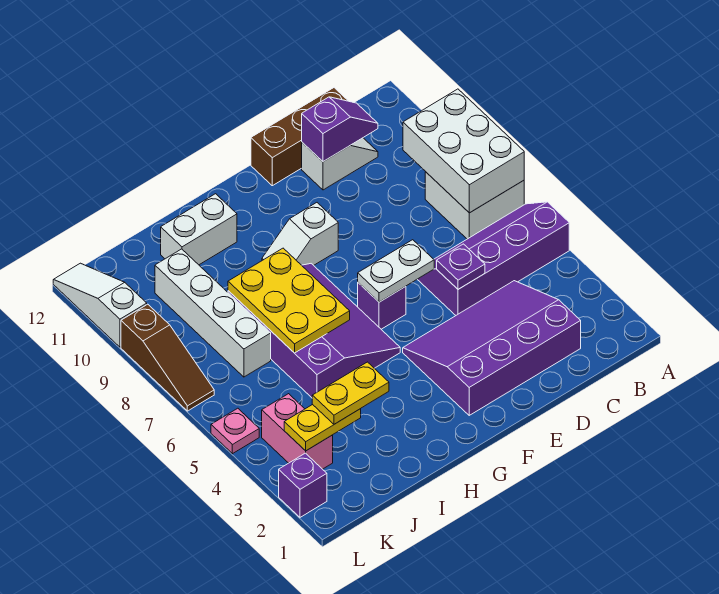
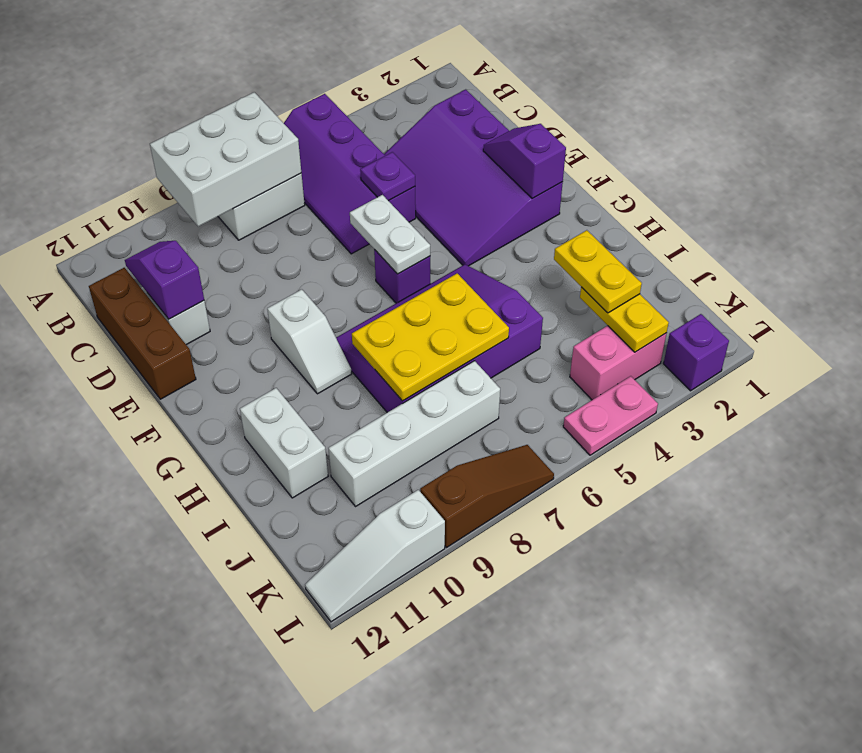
none -> purple 1x2 slope [483,124,566,198]
pink 1x1 plate [211,408,259,454] -> pink 1x2 plate [563,376,658,455]

